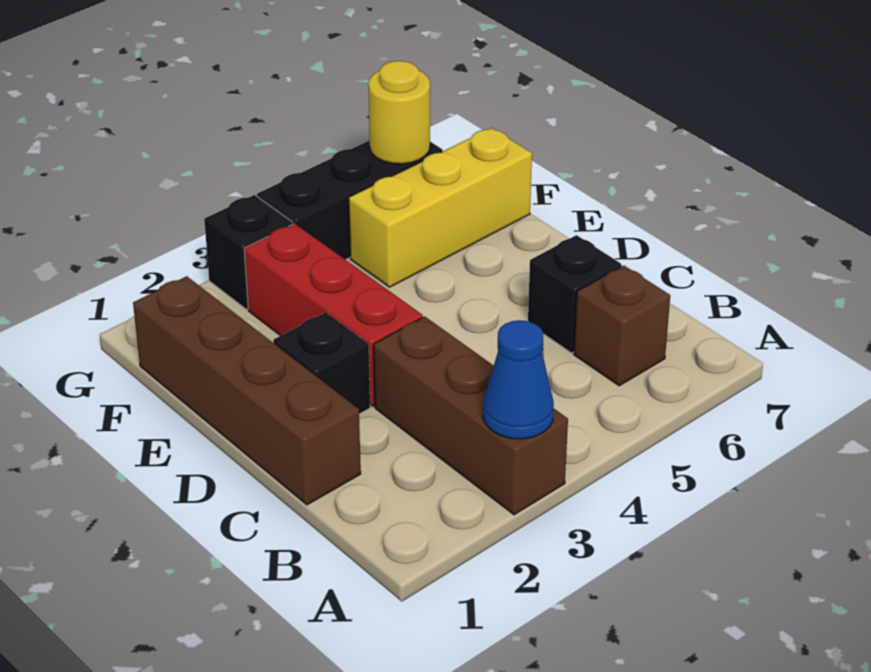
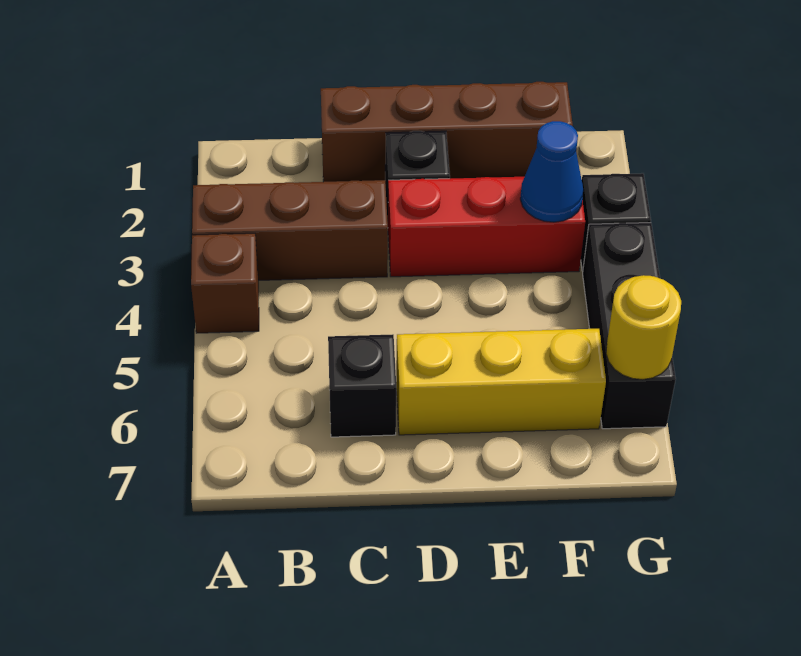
blue 1x1 cone [483,320,554,439] -> blue 1x1 cone moved to [520,121,583,222]
brown 1x1 brick [574,265,670,386] -> brown 1x1 brick moved to [191,233,259,333]
yellow 1x3 brick [349,128,532,287] -> yellow 1x3 brick turned to [396,329,606,435]

